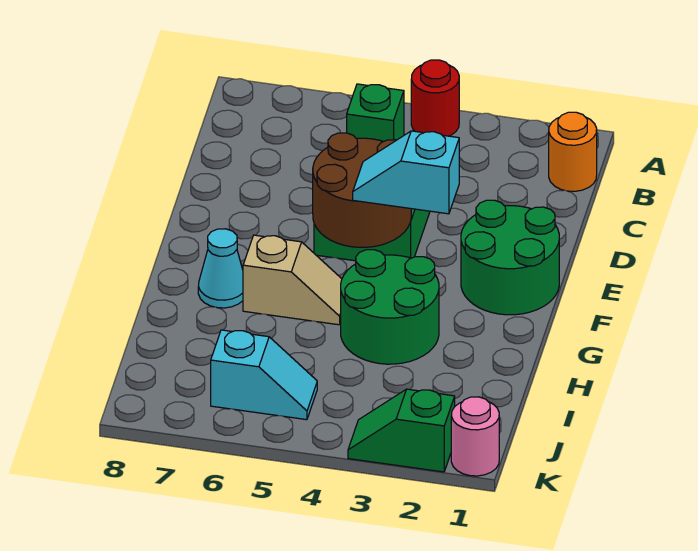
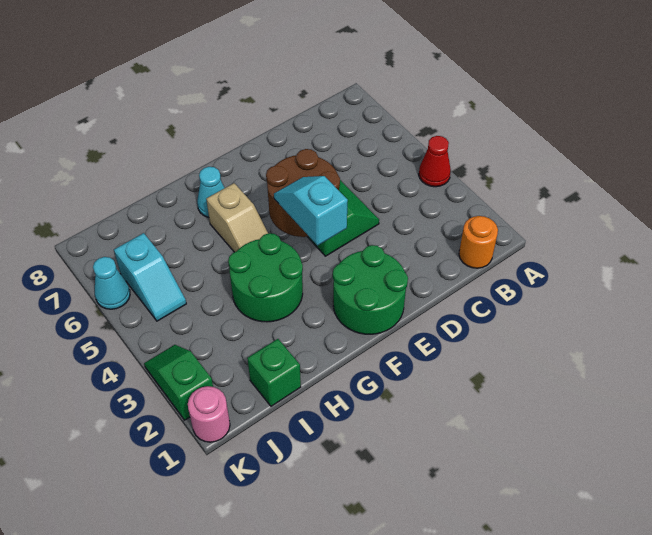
red 1x1 round brick [411,60,459,136] -> red 1x1 cone [419,136,451,187]
green 1x1 brick [347,84,404,142] -> green 1x1 brick moved to [247,339,301,406]
none -> cyan 1x1 cone [93,257,130,309]

